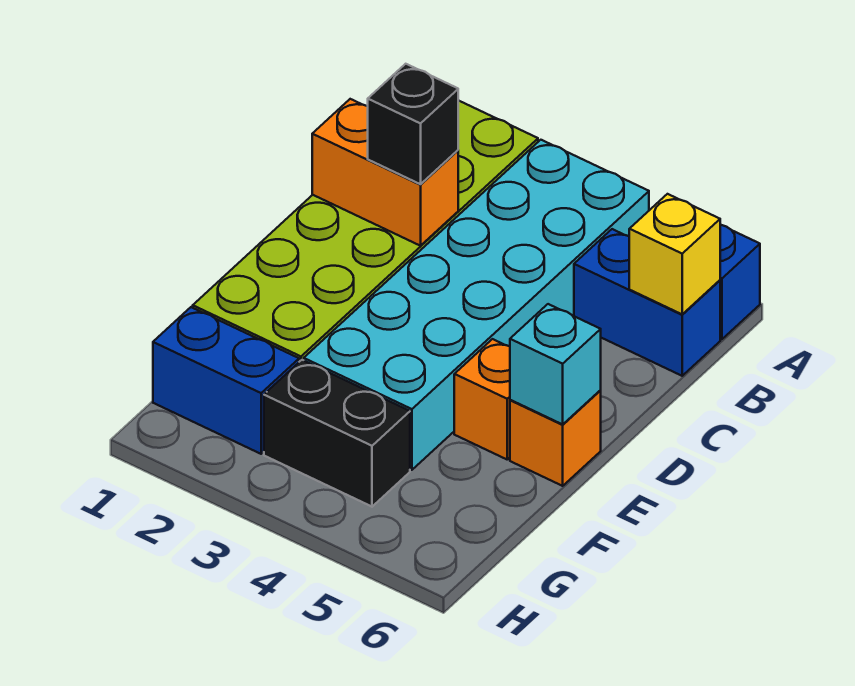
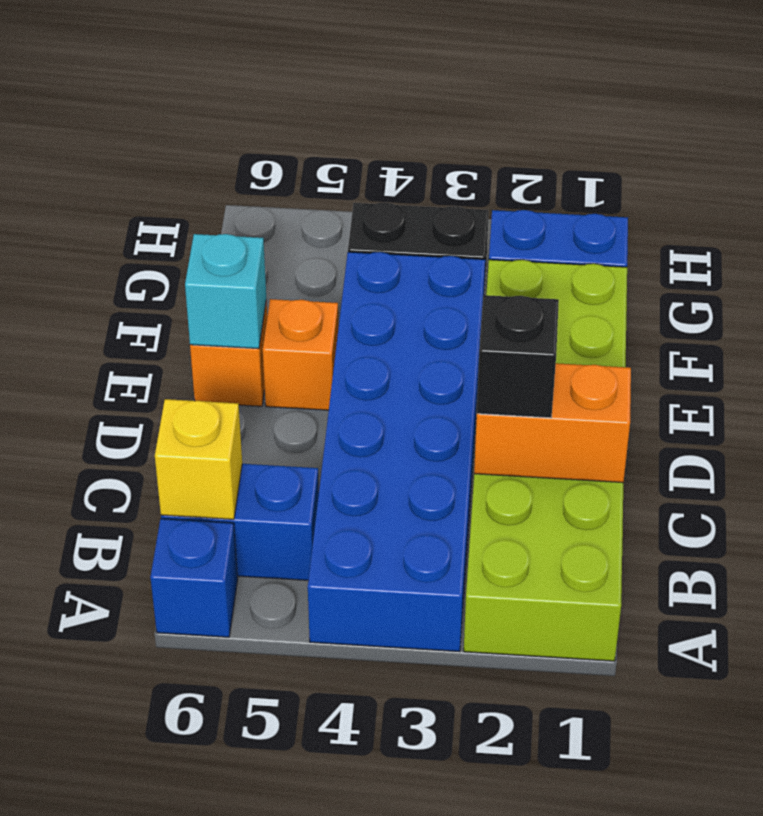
cyan 2x6 brick [304,140,649,470] -> blue 2x6 brick [308,252,485,652]

